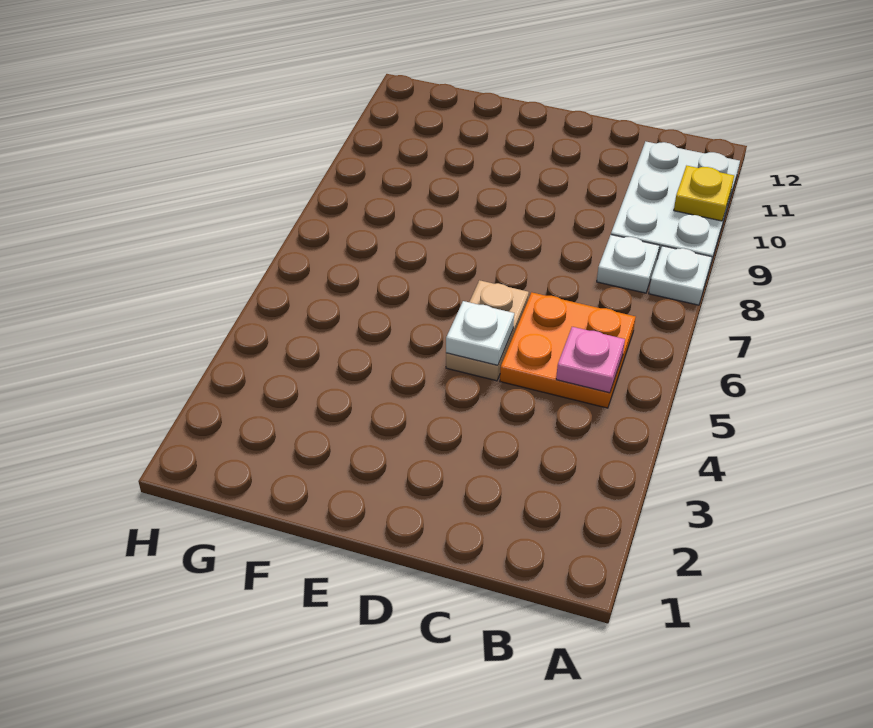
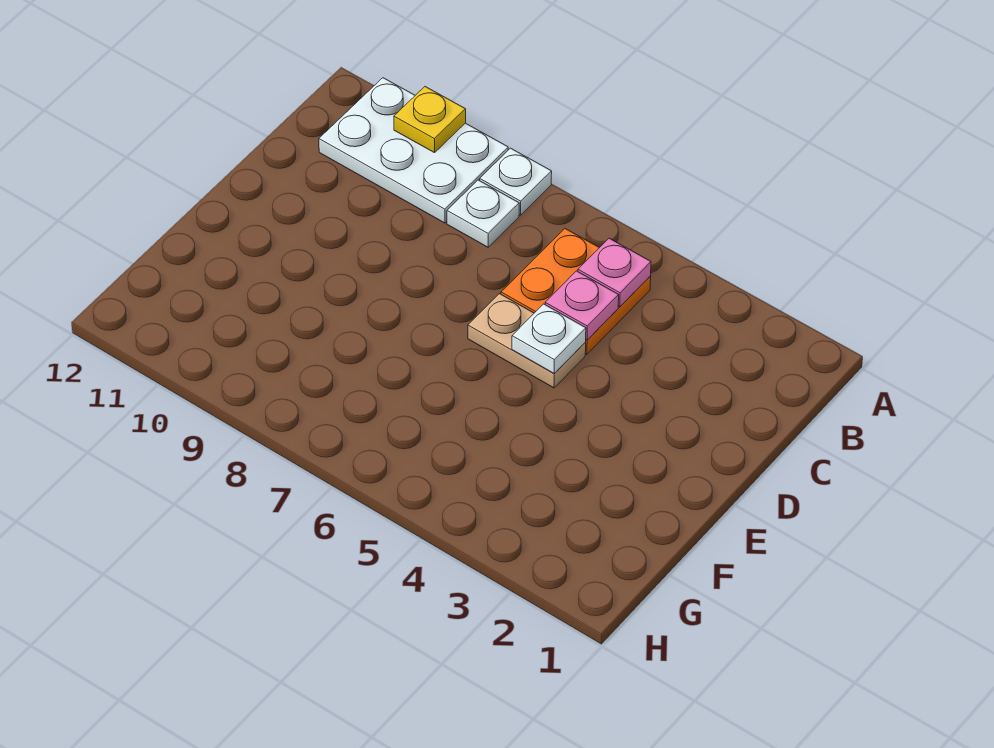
none -> pink 1x1 plate [545,271,619,340]

